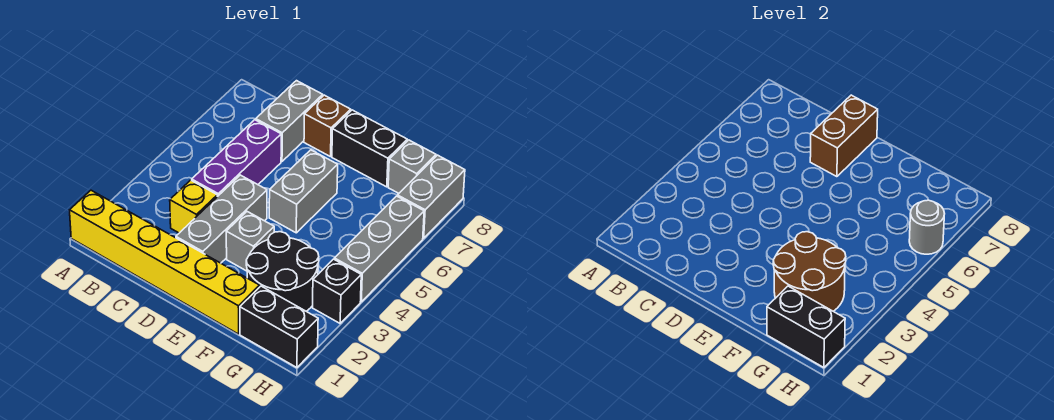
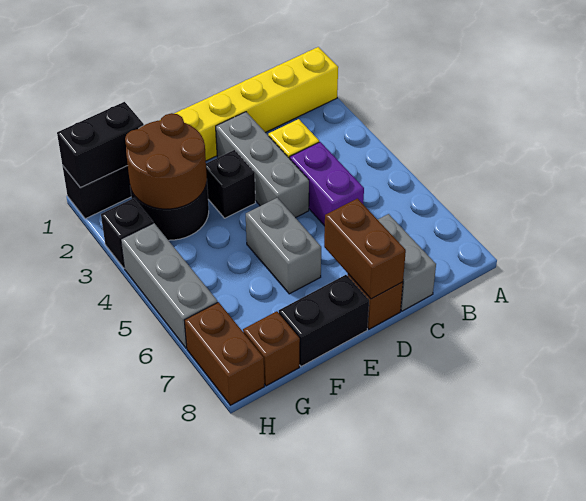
purple 1x3 brick [192,120,281,197] -> purple 1x2 brick [290,142,364,226]
grey 1x1 brick [226,212,274,271] -> black 1x1 brick [206,150,255,218]
grey 1x1 brick [388,140,436,193] -> brown 1x1 brick [243,311,300,386]
grey 1x1 round brick [909,200,945,254] -> none
grey 1x2 brick [398,155,465,238] -> brown 1x2 brick [184,302,264,405]

